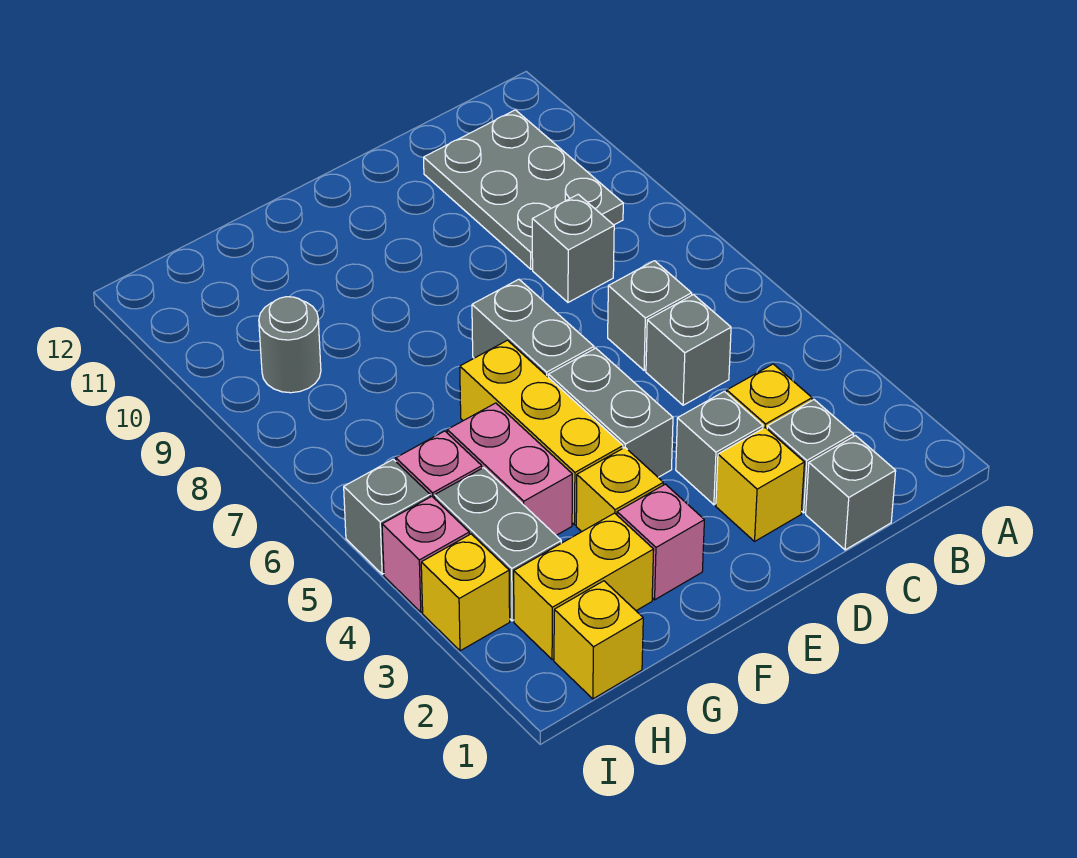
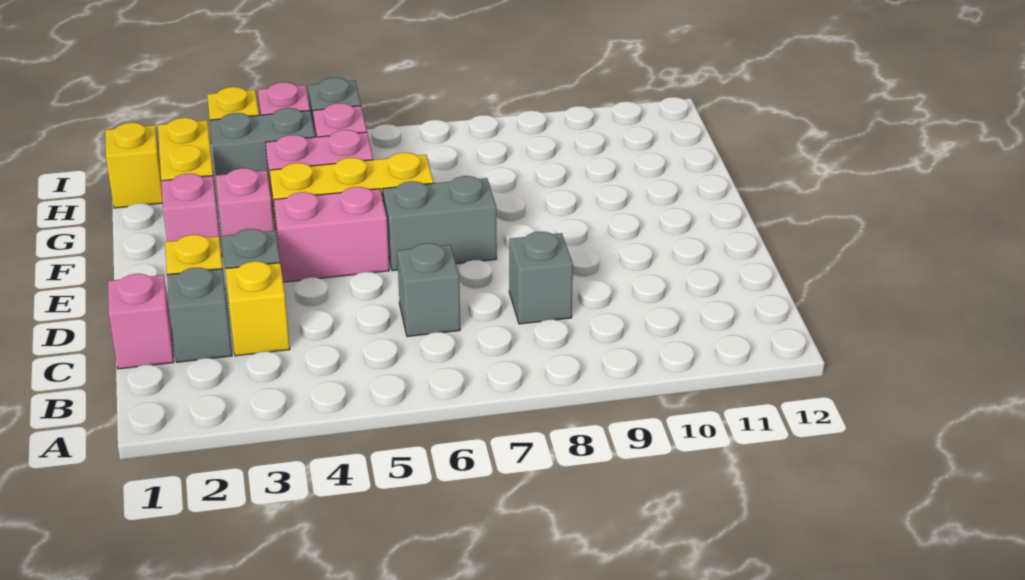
grey 2x3 plate [424,110,623,269] -> none
grey 1x1 brick [806,436,896,550] -> pink 1x1 brick [108,274,174,369]
grey 1x1 brick [646,295,731,405] -> none
grey 1x2 brick [548,348,673,477] -> pink 1x2 brick [274,187,389,282]
yellow 1x1 brick [576,448,663,532] -> pink 1x1 brick [216,168,274,236]
grey 1x1 round brick [259,297,321,393] -> none

